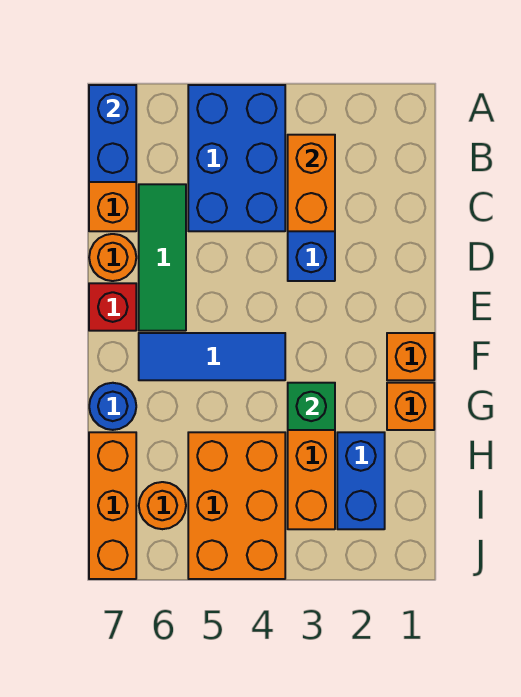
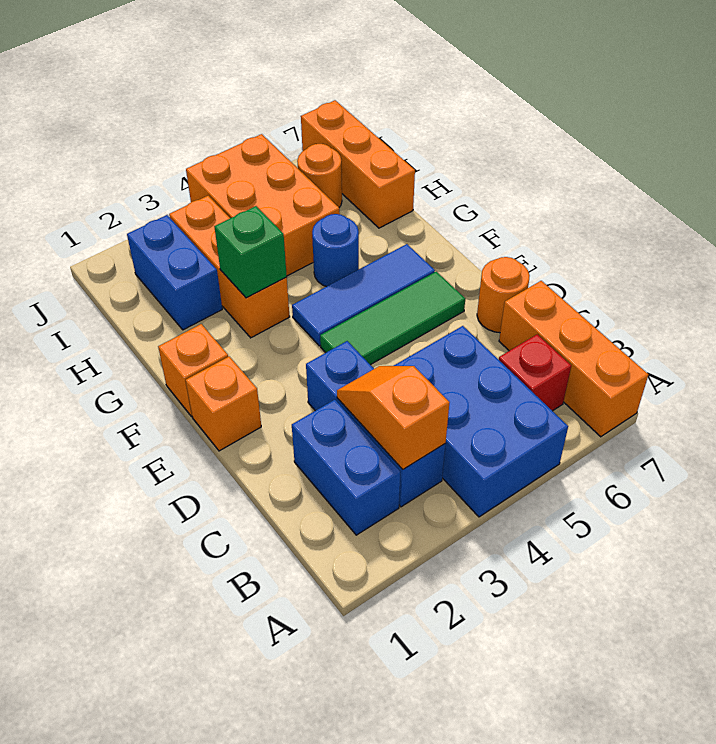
blue 1x2 brick [89,85,136,182] -> blue 1x2 brick moved to [292,400,400,535]
orange 1x2 brick [288,135,335,231] -> orange 1x2 slope [337,366,450,469]
green 1x3 tile [139,184,186,331] -> green 1x3 tile turned to [320,272,465,365]
red 1x1 brick [89,283,136,331] -> red 1x1 brick moved to [499,334,571,411]
orange 1x1 brick [387,383,434,430] -> orange 1x1 brick moved to [186,356,261,451]
blue 1x1 round brick [89,383,136,430] -> blue 1x1 round brick moved to [312,214,359,287]

